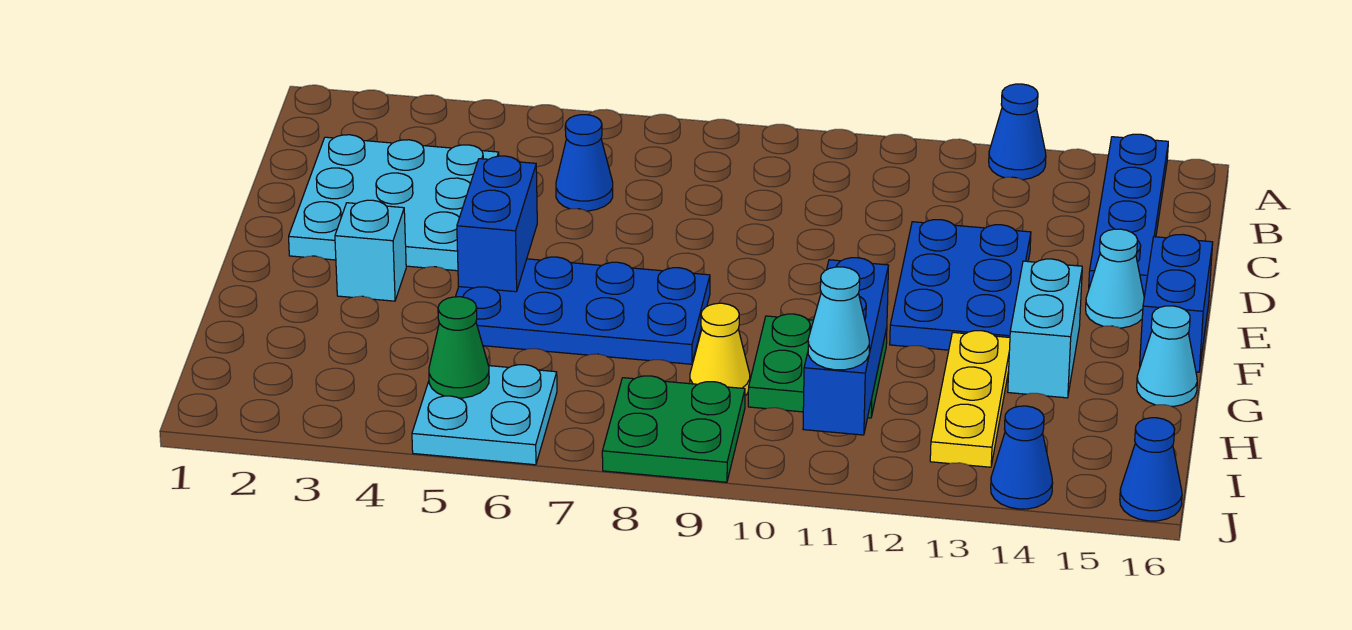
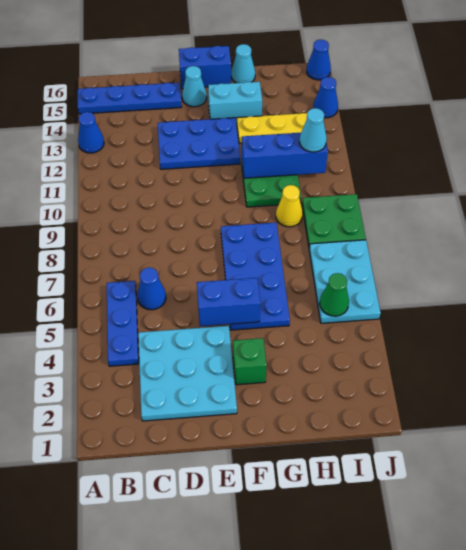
none -> blue 1x3 plate [107,281,139,366]
cyan 1x1 brick [335,200,406,301] -> green 1x1 brick [233,338,267,385]
cyan 2x2 plate [412,365,557,465] -> cyan 2x3 plate [309,240,381,323]

